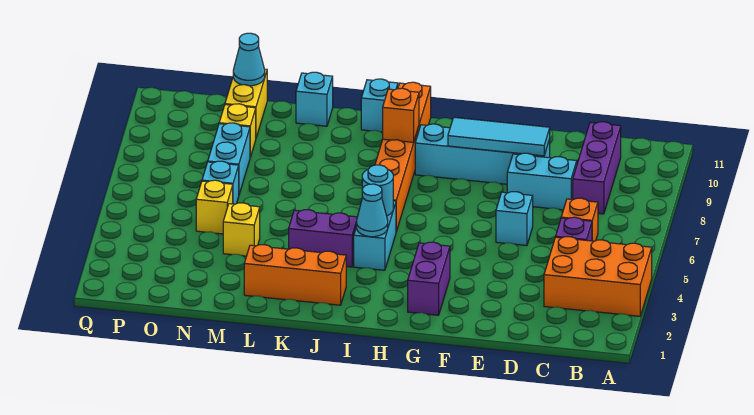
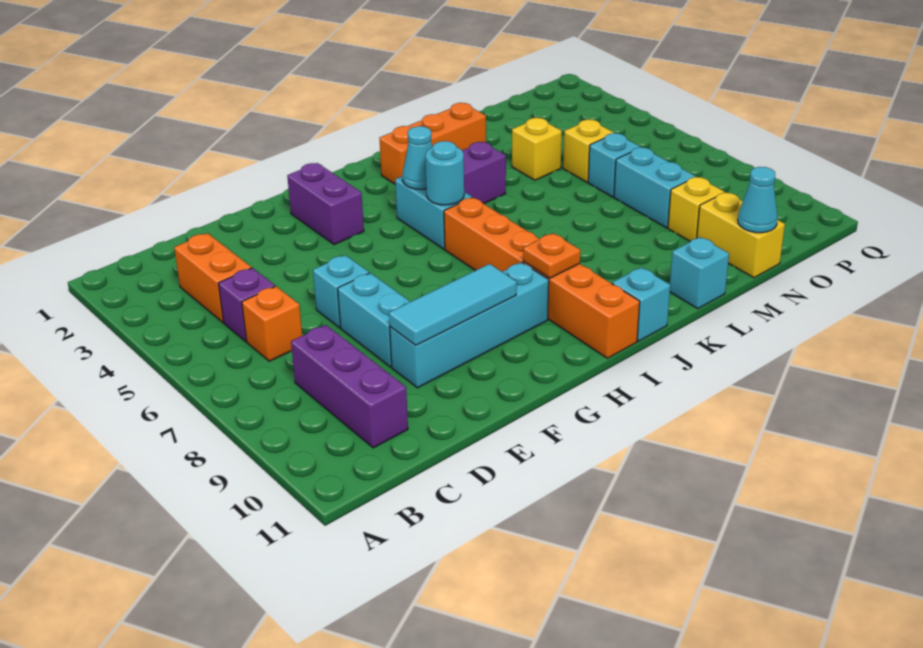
orange 2x3 brick [544,237,652,316] -> orange 1x2 brick [174,233,251,322]
cyan 1x2 brick [507,153,577,210] -> cyan 1x2 brick turned to [338,273,410,367]
orange 1x1 brick [383,88,419,142] -> orange 1x1 plate [523,233,580,278]

